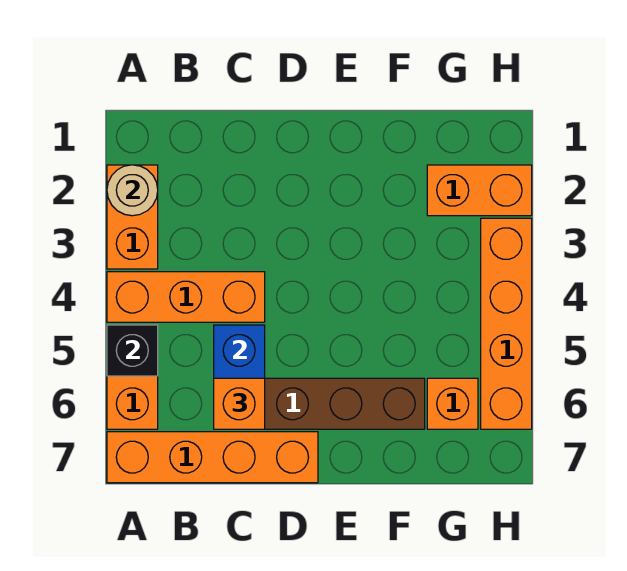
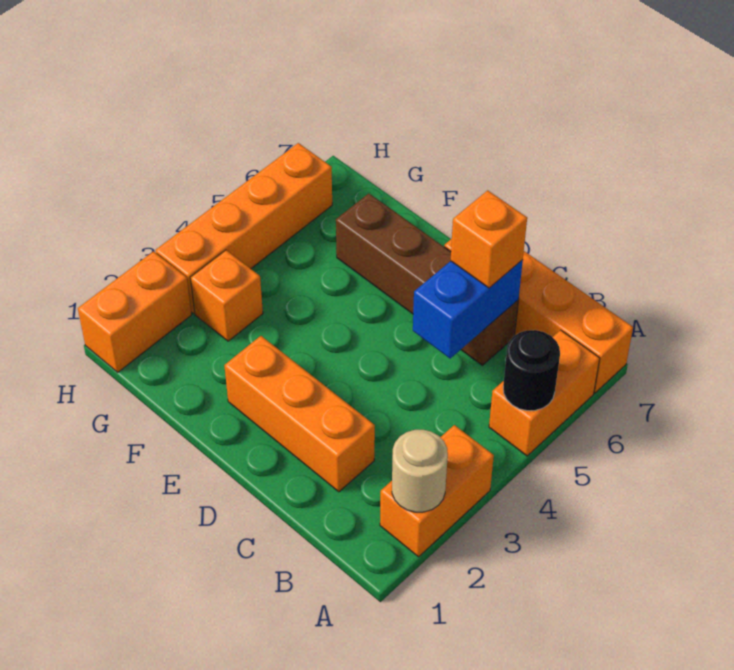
orange 1x3 brick [107,272,265,322] -> orange 1x3 brick moved to [224,336,375,492]
black 1x1 brick [107,325,158,376] -> black 1x1 round brick [503,330,560,411]
orange 1x2 brick [427,165,532,216] -> orange 1x2 brick turned to [78,251,191,372]
orange 1x1 brick [427,378,478,429] -> orange 1x1 brick moved to [190,250,263,341]

